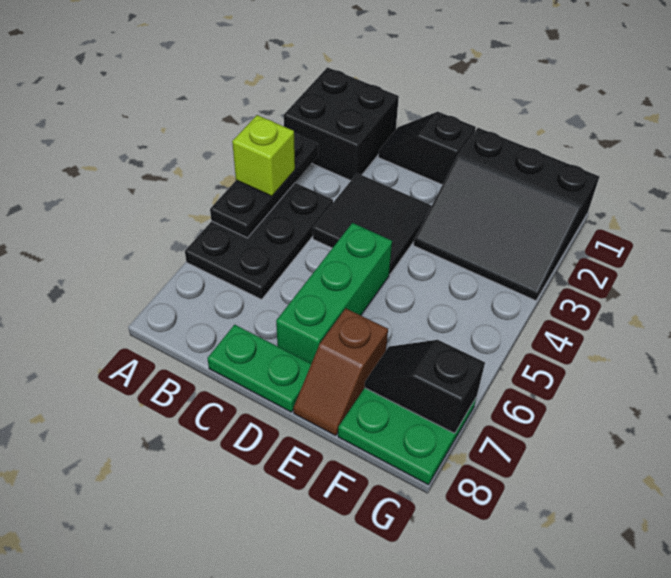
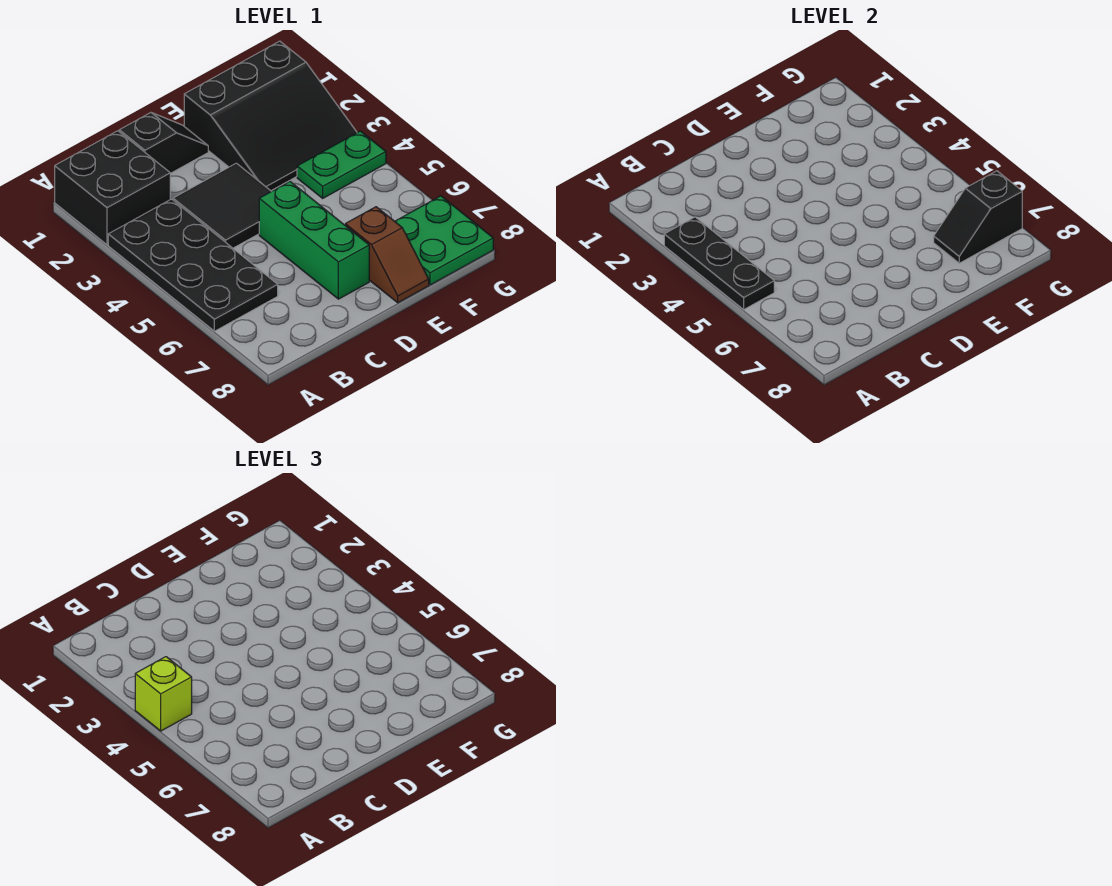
black 2x3 plate [185,183,333,299] -> black 2x4 plate [108,199,278,331]
black 1x2 slope [378,112,476,185] -> black 1x2 slope turned to [119,113,208,173]
green 1x2 plate [207,325,311,412] -> green 1x2 plate moved to [297,131,386,198]

